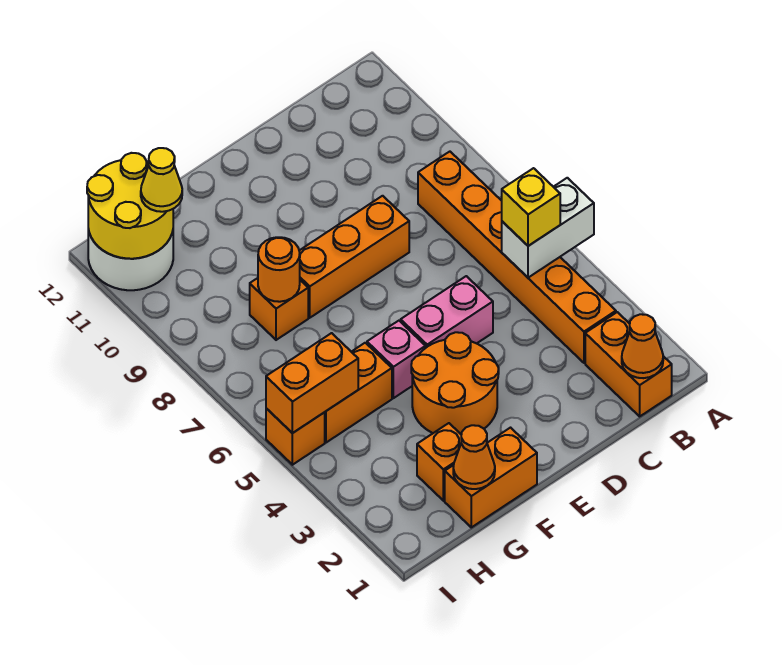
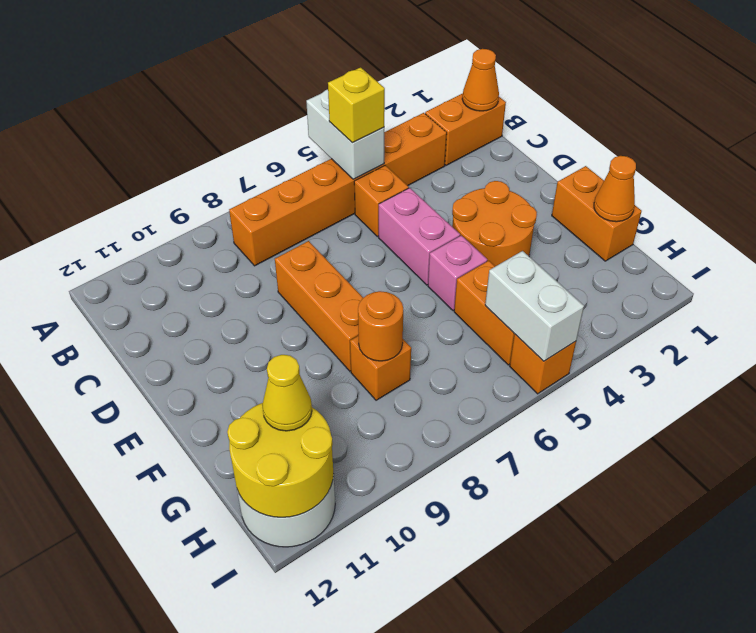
orange 1x1 brick [417,423,461,501] -> orange 1x1 brick moved to [354,165,409,237]
orange 1x2 brick [266,333,358,433] -> white 1x2 brick [485,251,584,361]

